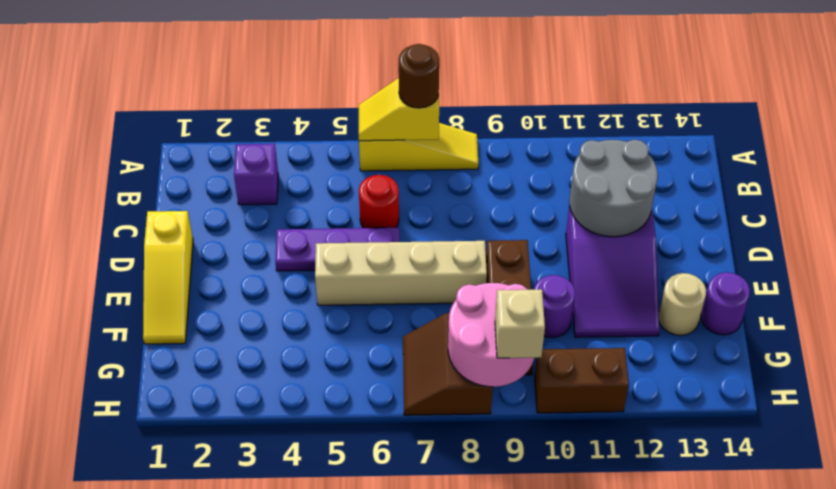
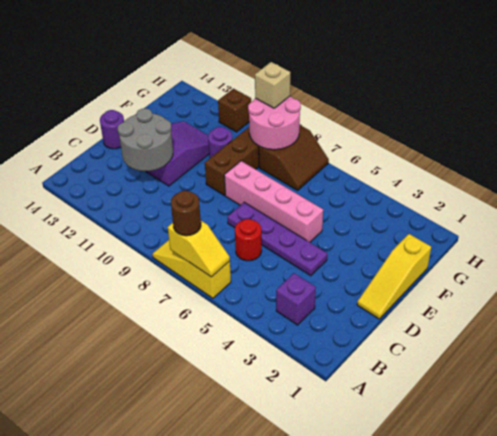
yellow 1x3 slope [143,211,193,344] -> yellow 1x3 slope turned to [357,234,431,319]
purple 1x3 plate [275,228,399,271] -> purple 1x4 plate [228,202,327,276]
tan 1x4 brick [315,241,487,305] -> pink 1x4 brick [224,161,323,242]
tan 1x1 round brick [659,273,706,336] -> none
purple 1x1 round brick [701,272,750,335] -> purple 1x1 round brick moved to [100,110,124,149]
brown 1x2 brick [535,348,629,413] -> brown 1x1 brick [218,89,251,132]

